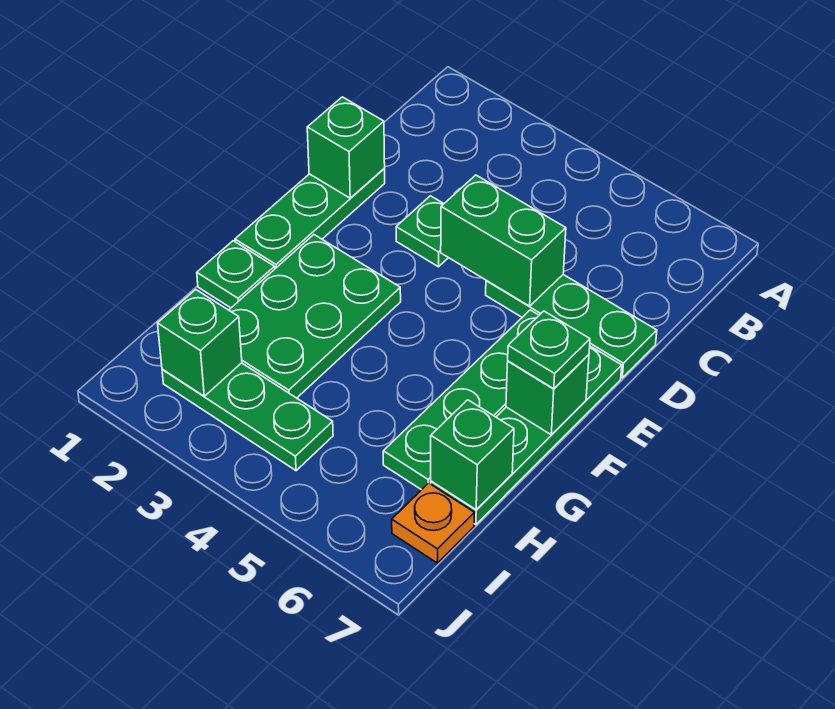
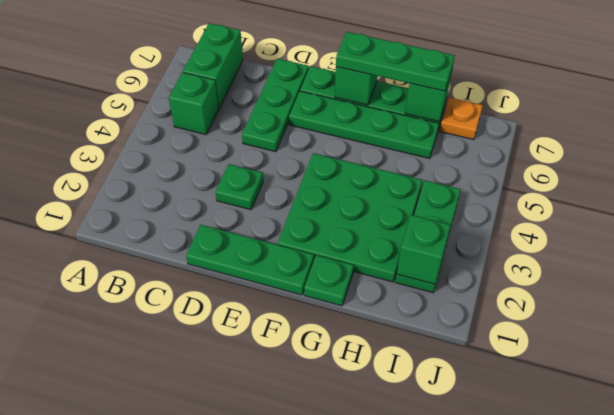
green 1x1 brick [307,97,385,198] -> green 1x1 brick moved to [169,72,219,135]
green 1x2 brick [441,175,566,306] -> green 1x2 brick moved to [183,23,243,108]
green 2x3 plate [229,235,401,398] -> green 3x3 plate [277,153,422,282]
green 1x1 plate [508,311,590,389] -> green 1x3 plate [336,32,455,91]

